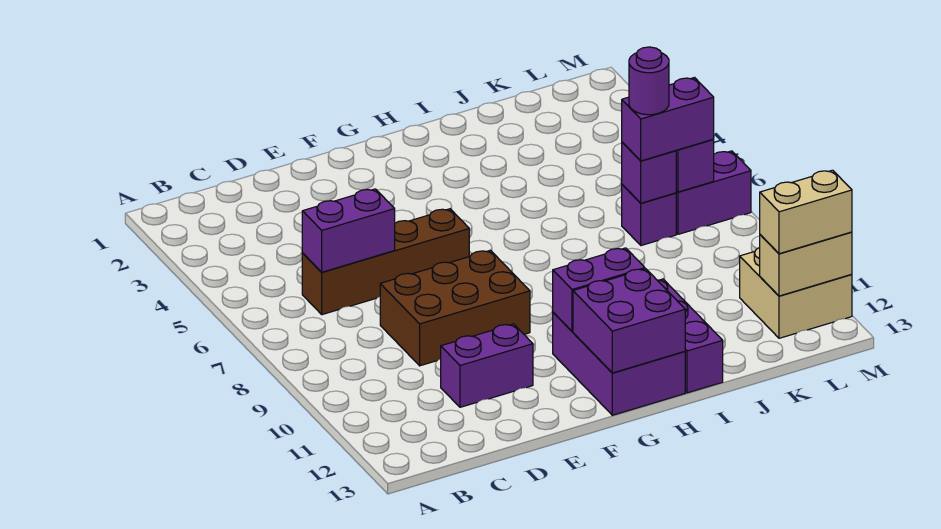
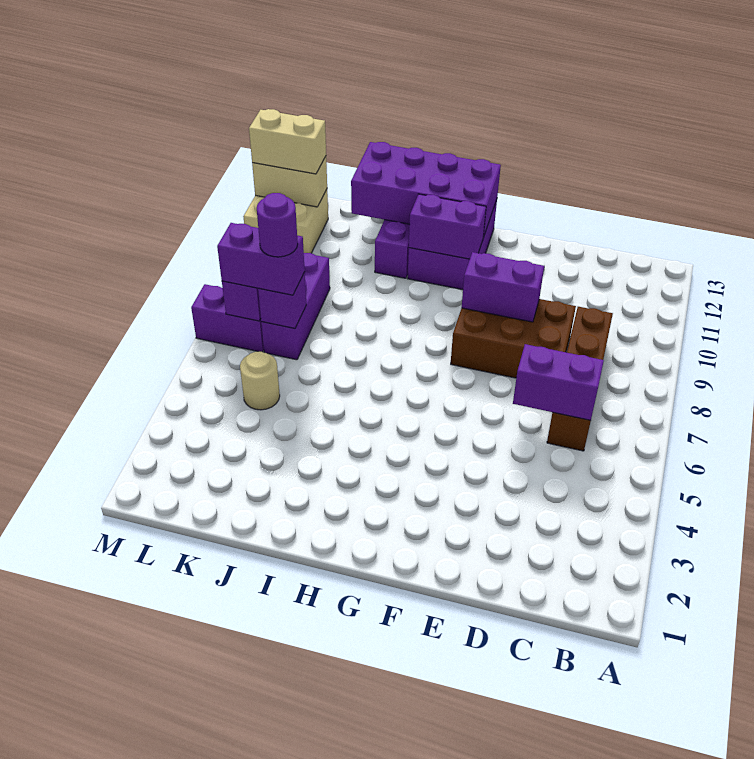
brown 1x4 brick [302,209,469,315] -> brown 1x4 brick turned to [547,307,613,451]
purple 1x2 brick [441,324,533,407] -> purple 1x2 brick moved to [462,252,544,322]
purple 2x2 brick [573,269,685,373] -> purple 2x4 brick [351,142,501,237]
none -> tan 1x1 round brick [240,352,280,410]
purple 1x1 brick [622,185,676,246] -> purple 1x3 brick [261,253,330,360]

